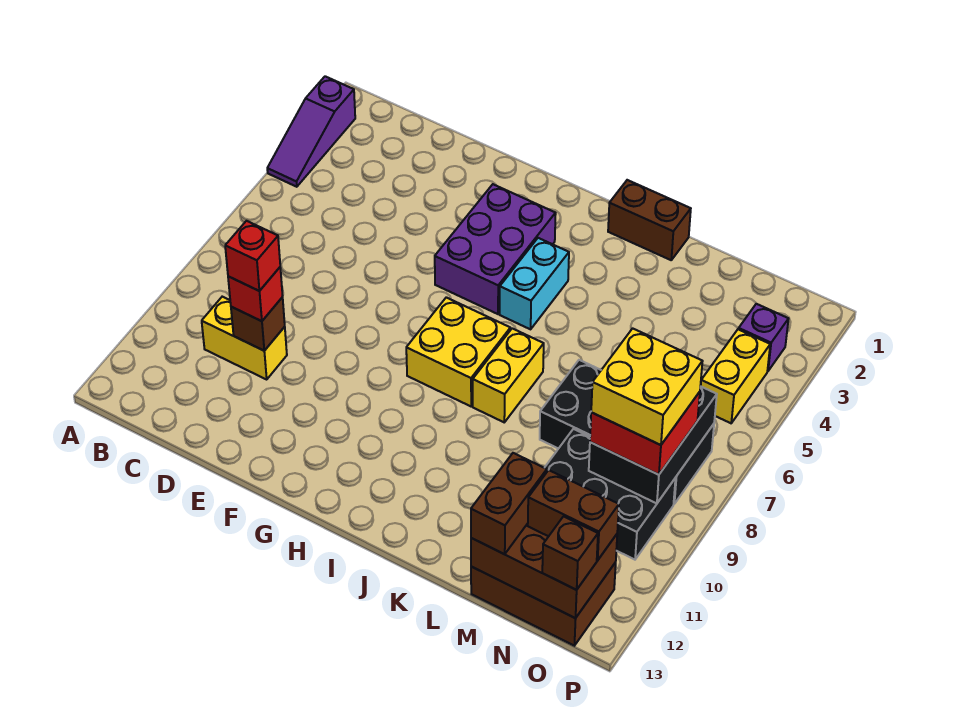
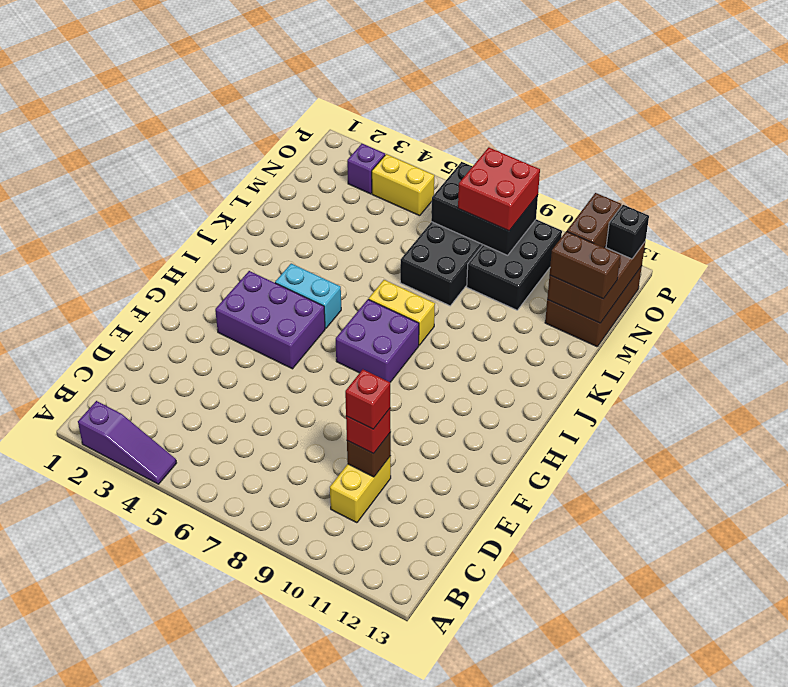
yellow 2x2 brick [406,297,510,406] -> purple 2x2 brick [336,299,419,382]
brown 1x2 brick [608,180,691,260] -> none
yellow 2x2 brick [591,328,703,445] -> none
brown 1x1 brick [542,516,598,590] -> black 1x1 brick [606,205,649,259]

